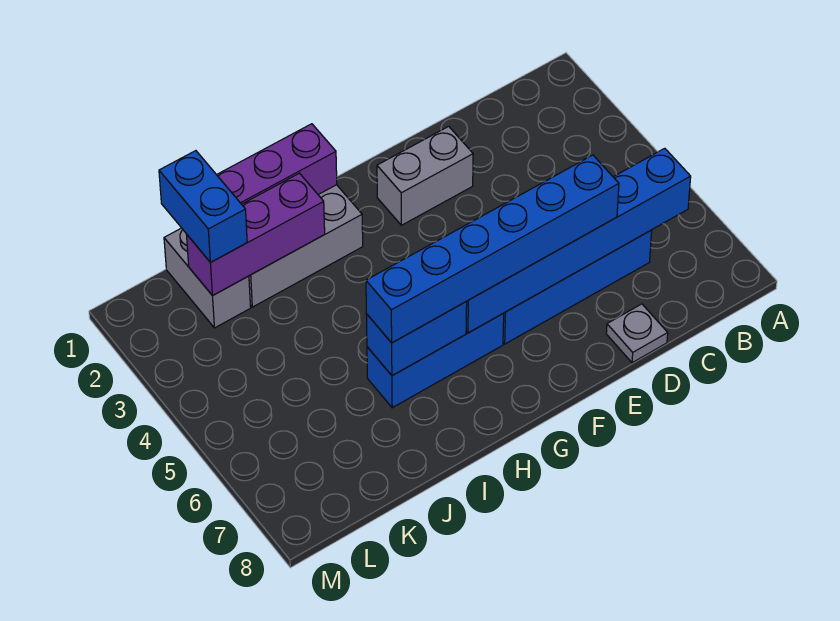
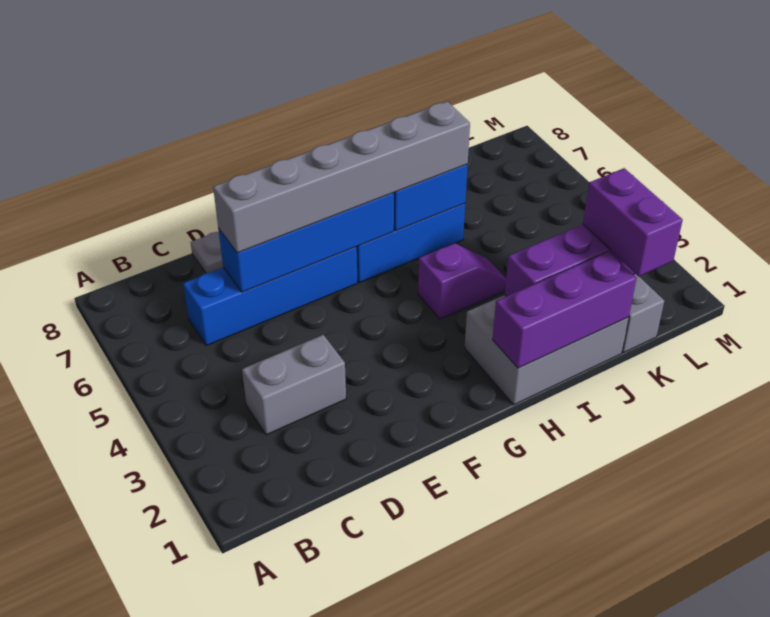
blue 1x6 brick [466,148,691,333] -> blue 1x4 brick [218,193,394,292]
blue 1x6 brick [366,155,619,343] -> grey 1x6 brick [213,101,470,253]
grey 1x2 brick [377,126,473,225] -> grey 1x2 brick moved to [242,335,346,435]
none -> purple 1x2 slope [418,243,506,319]
blue 1x2 brick [159,151,247,262] -> purple 1x2 brick [583,168,683,276]

